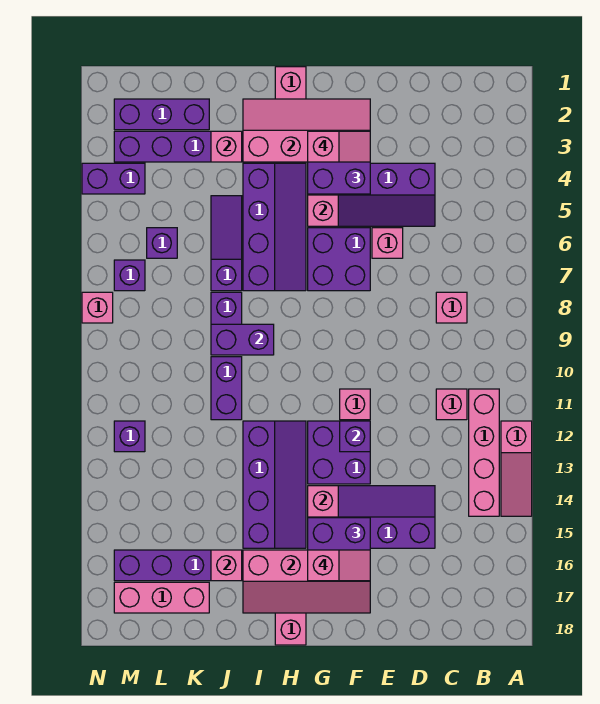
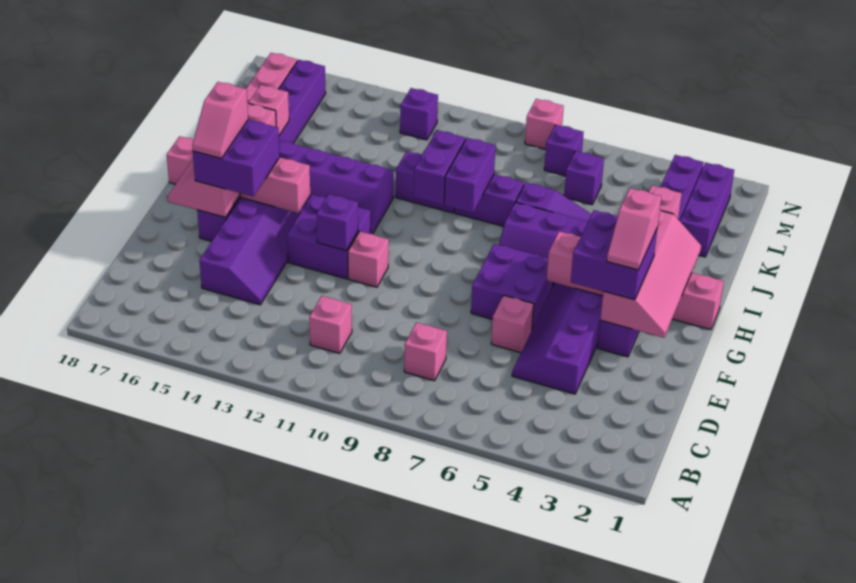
pink 1x3 slope [501,421,532,516] -> none
pink 1x4 brick [469,389,499,516] -> none
purple 1x2 brick [82,163,145,194] -> purple 1x2 brick moved to [414,130,465,205]

